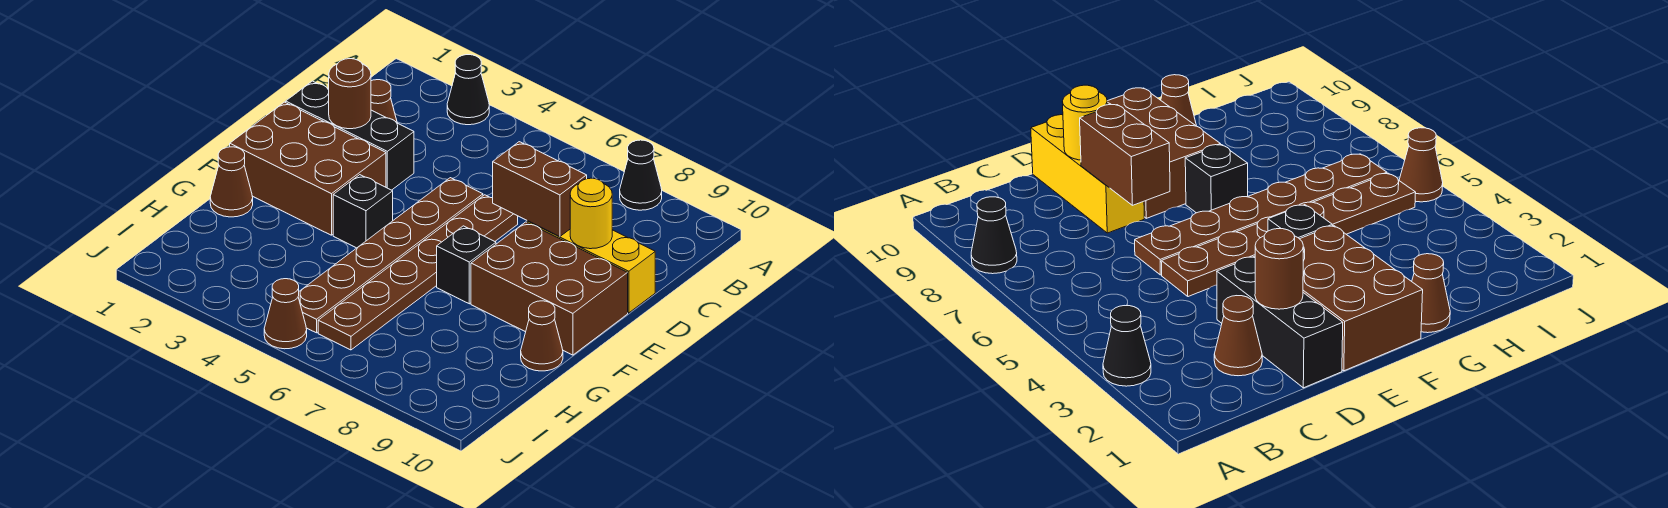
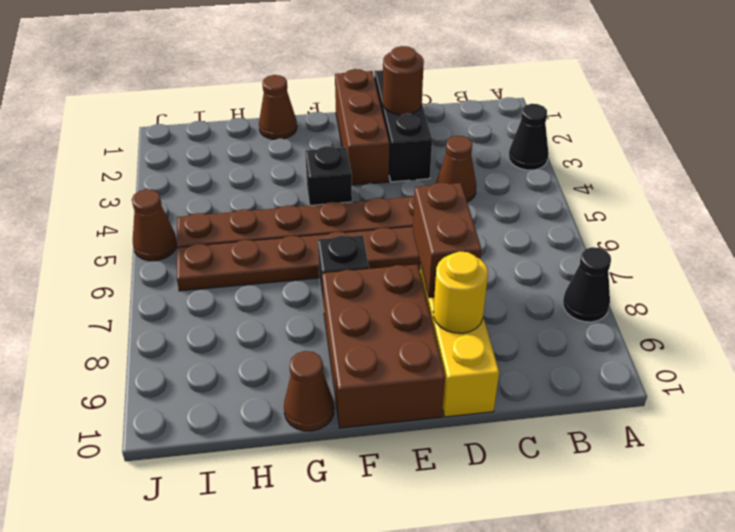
brown 1x1 cone [371,80,397,123] -> brown 1x1 cone moved to [436,136,476,202]
brown 2x3 brick [230,102,386,235] -> brown 1x3 brick [335,69,389,185]

